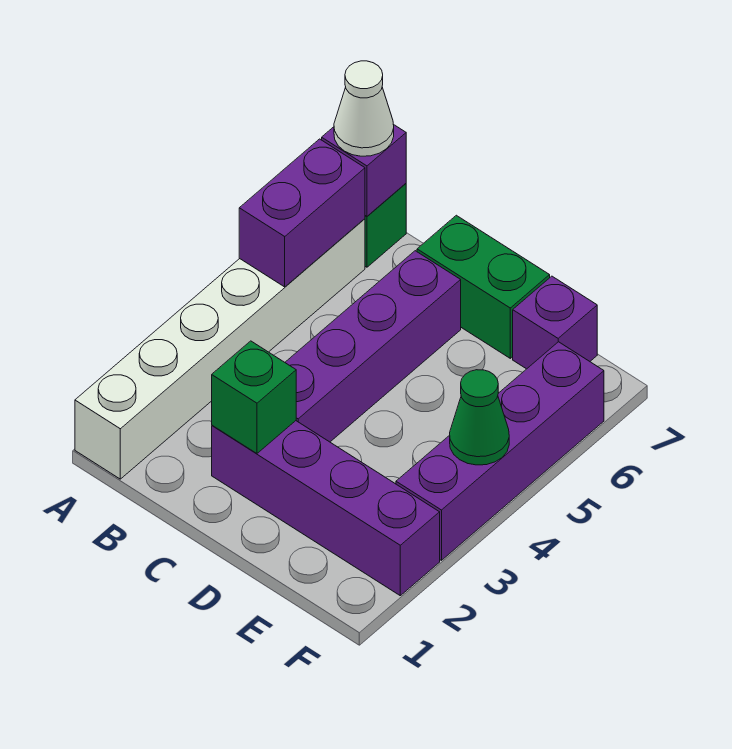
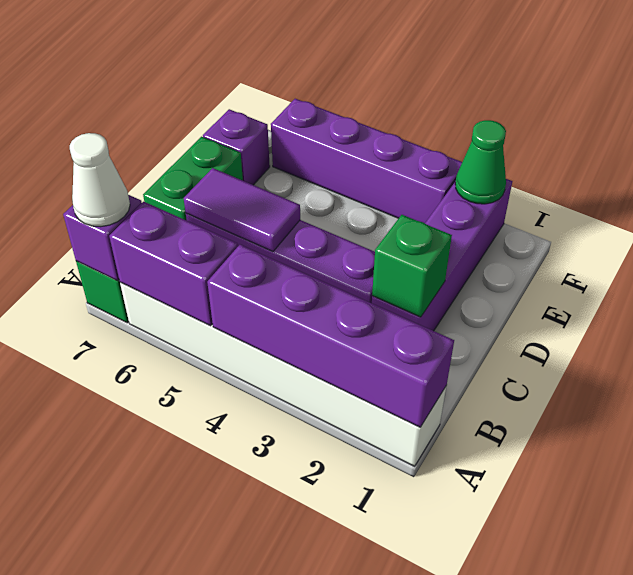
none -> purple 1x4 brick [207,245,454,427]
none -> purple 1x2 tile [184,168,300,251]
green 1x1 cone [450,370,509,465] -> green 1x1 cone moved to [455,120,506,204]

